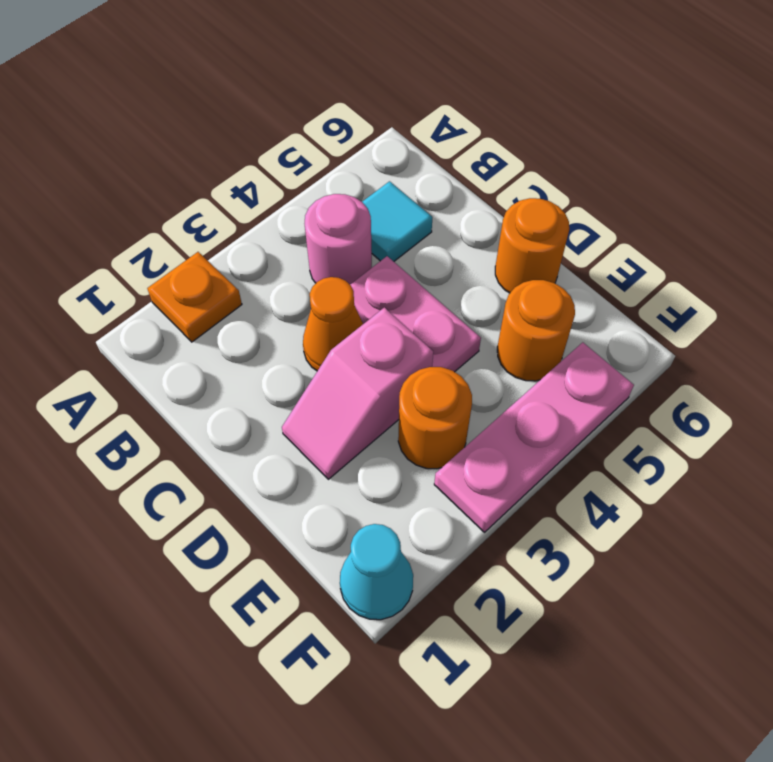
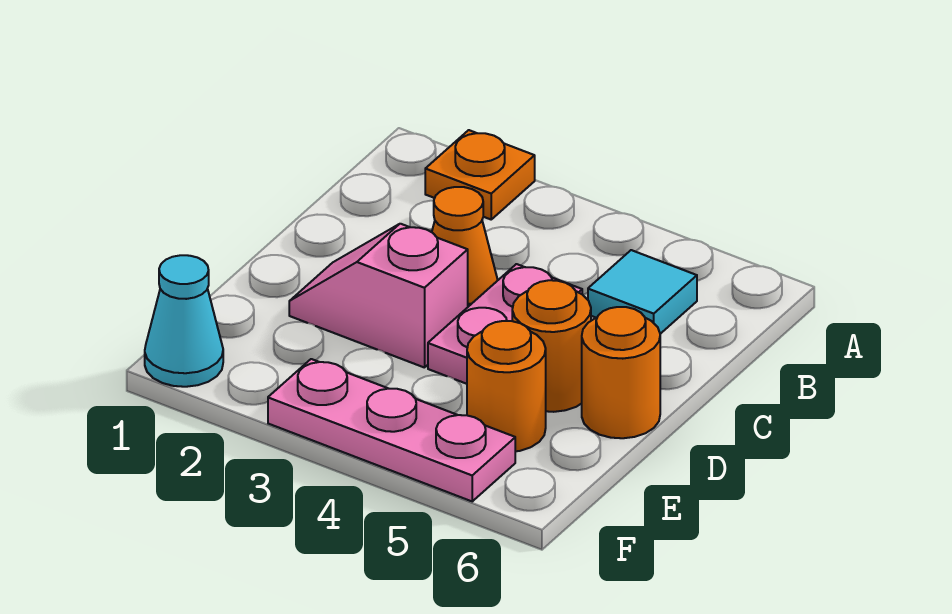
pink 1x1 round brick [304,194,372,284] -> none
orange 1x1 round brick [398,367,472,469] -> orange 1x1 round brick moved to [512,280,591,412]

